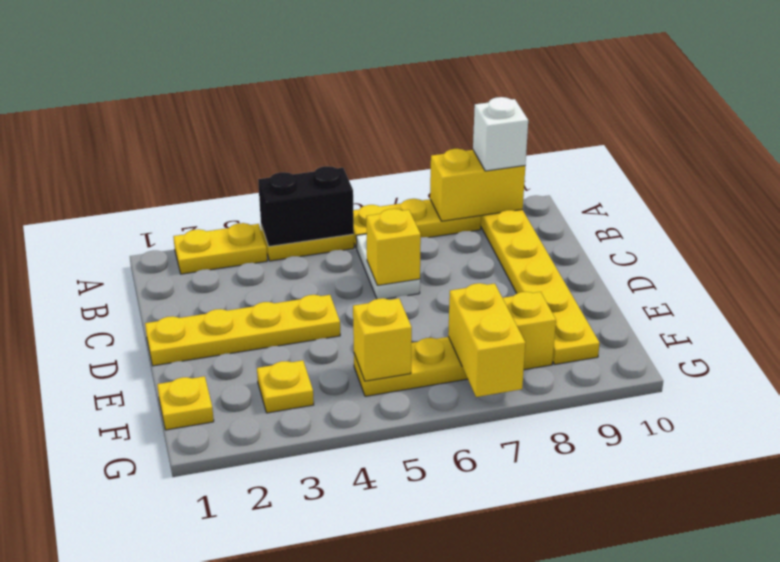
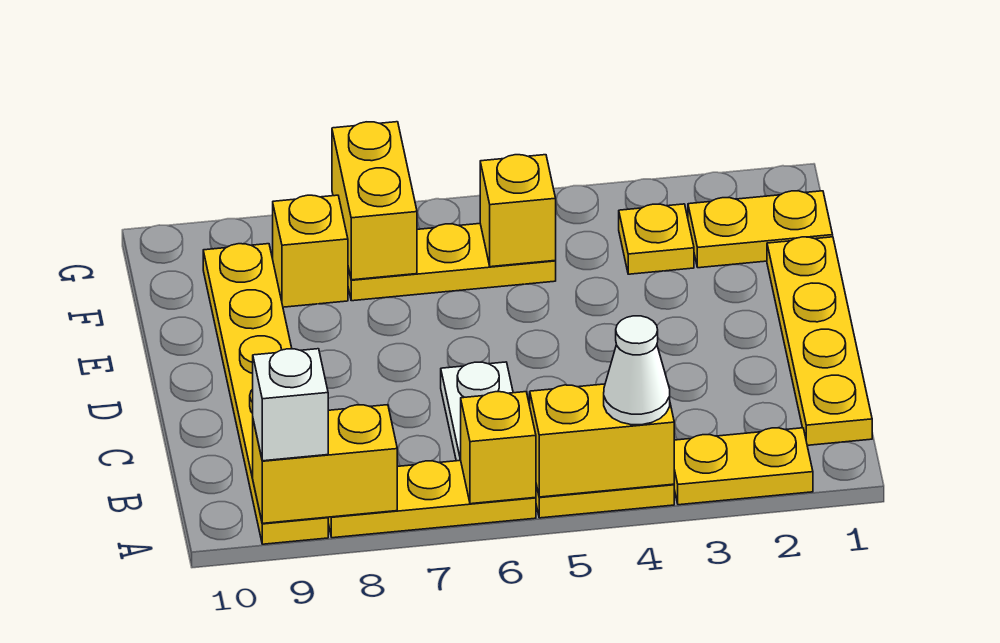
black 1x2 brick [258,166,354,246] -> yellow 1x2 brick [530,384,674,497]
none -> white 1x1 cone [604,316,670,425]
yellow 1x1 brick [366,209,421,285] -> yellow 1x1 brick moved to [461,392,536,504]
yellow 1x4 plate [145,295,340,366] -> yellow 1x4 plate turned to [767,237,872,445]
yellow 1x1 plate [157,376,214,430] -> yellow 1x2 plate [688,191,833,268]

